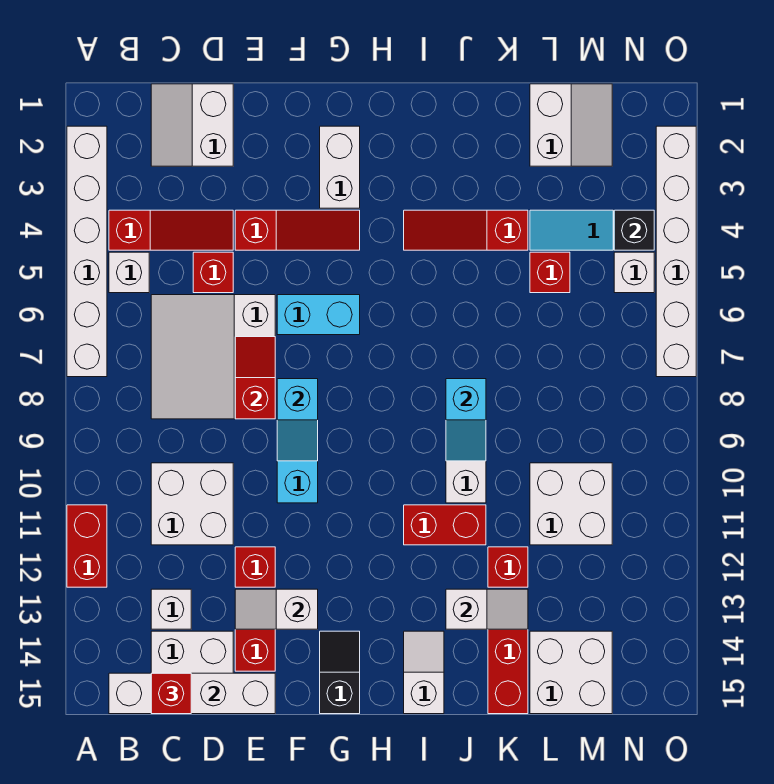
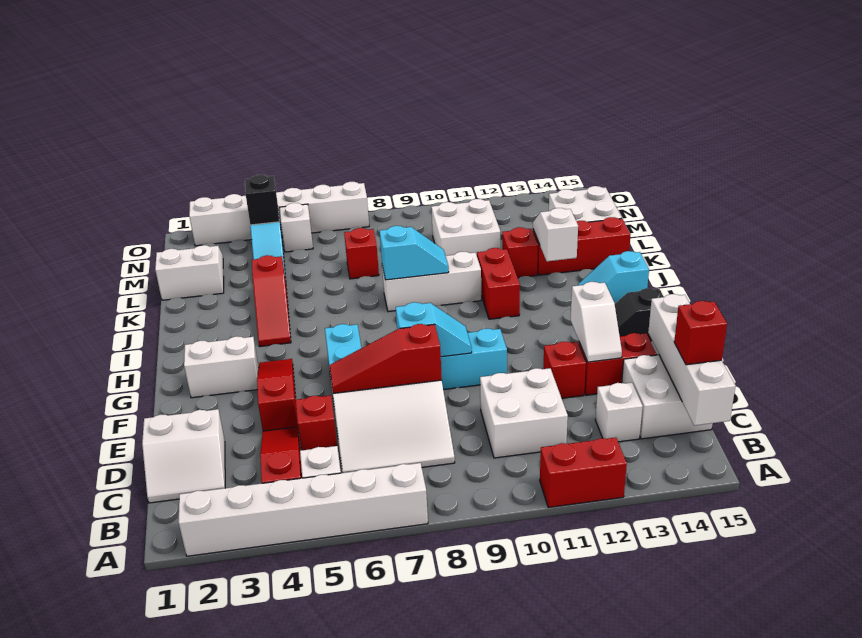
red 1x2 slope [235,337,275,419] -> red 1x3 slope [329,324,442,393]
white 1x2 slope [404,631,444,714] -> cyan 1x2 slope [578,251,649,303]
red 1x1 brick [530,252,570,293] -> red 1x1 brick moved to [344,228,379,279]

